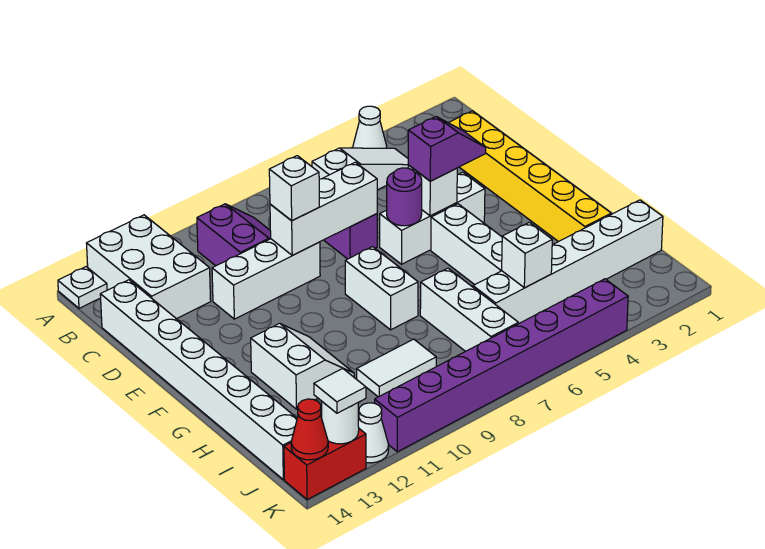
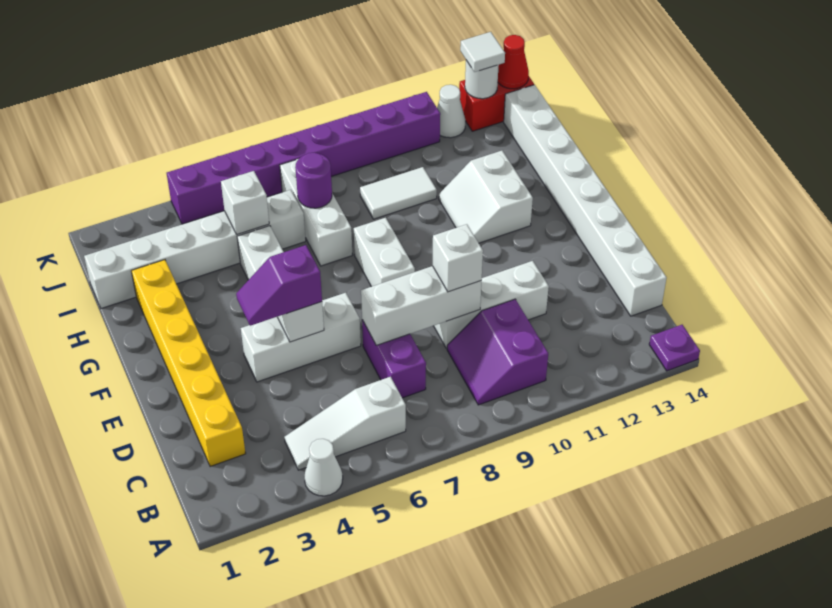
white 2x3 brick [87,215,211,319] -> none
white 1x1 plate [58,267,107,308] -> purple 1x1 plate [649,325,700,371]
purple 1x1 round brick [387,168,422,226] -> purple 1x1 round brick moved to [295,153,332,208]

